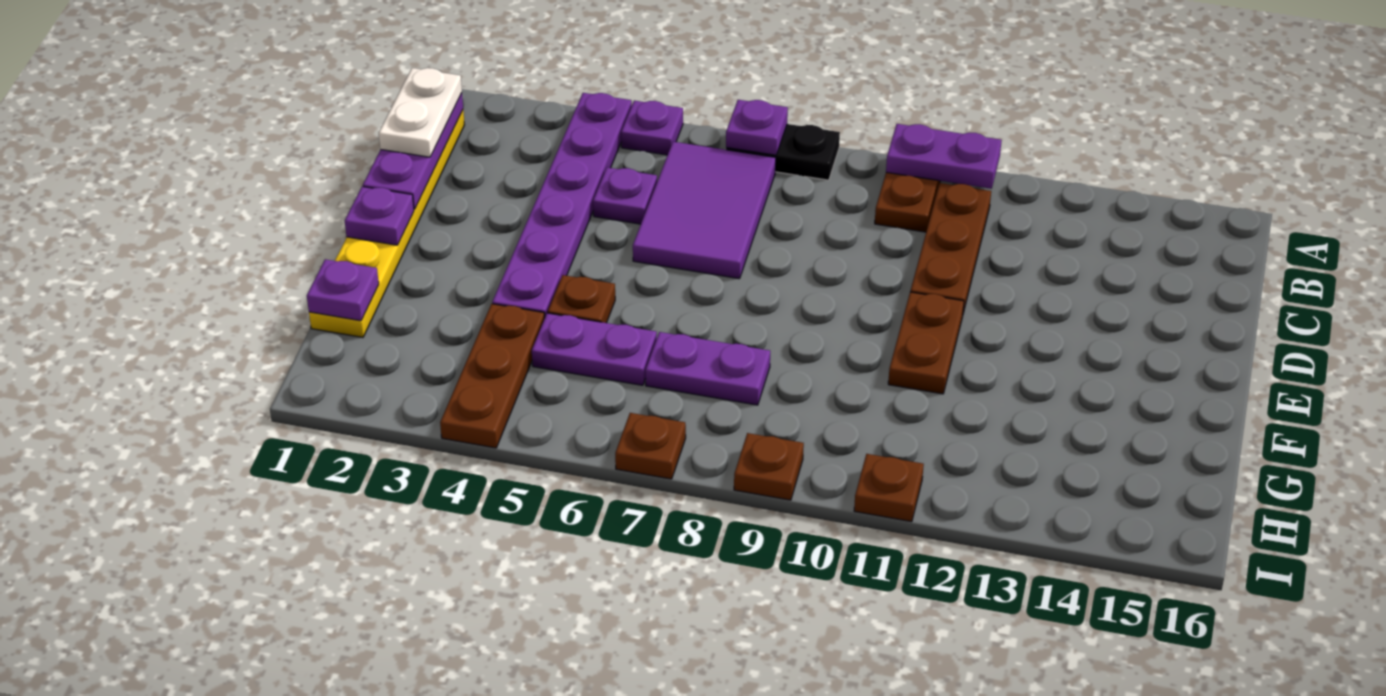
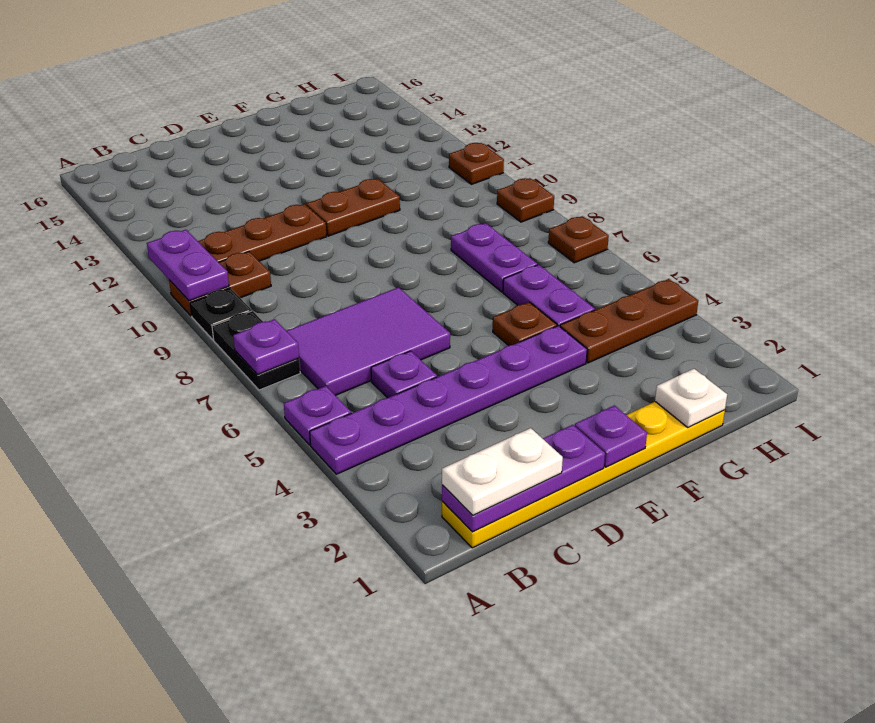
none -> black 1x1 plate [190,288,252,340]
purple 1x1 plate [307,259,379,321] -> white 1x1 plate [655,369,727,428]

